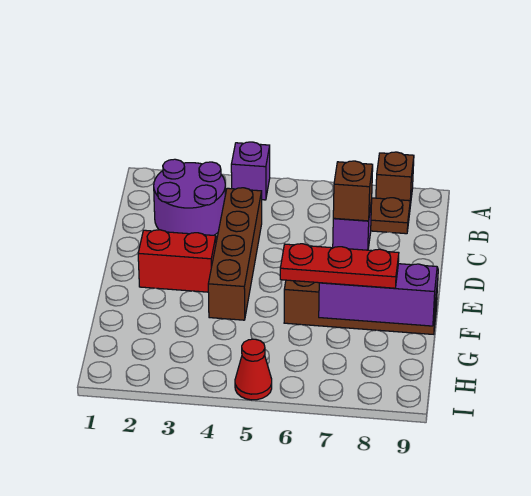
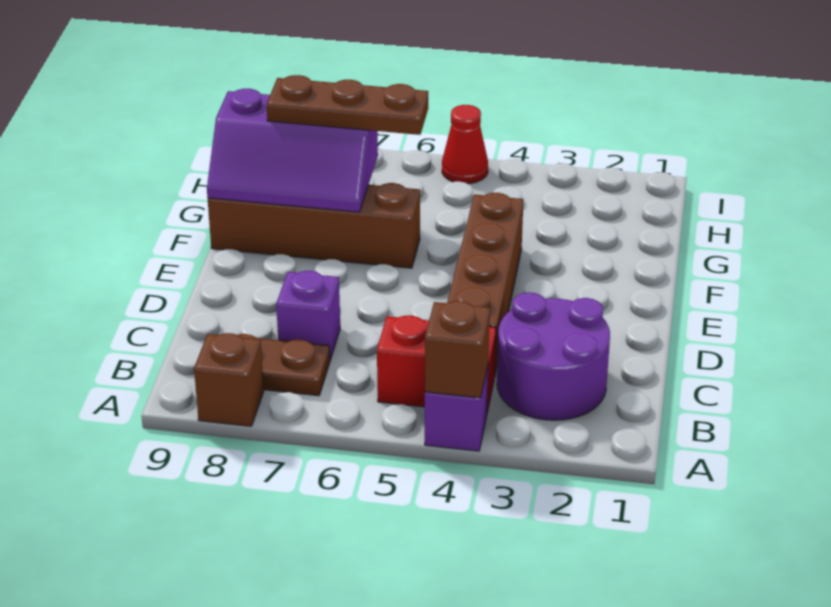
brown 1x1 brick [333,161,373,221] -> brown 1x1 brick moved to [425,301,490,398]
red 1x2 brick [138,230,216,292] -> red 1x2 brick moved to [377,316,496,412]
red 1x3 plate [280,244,399,288] -> brown 1x3 plate [267,75,428,135]

